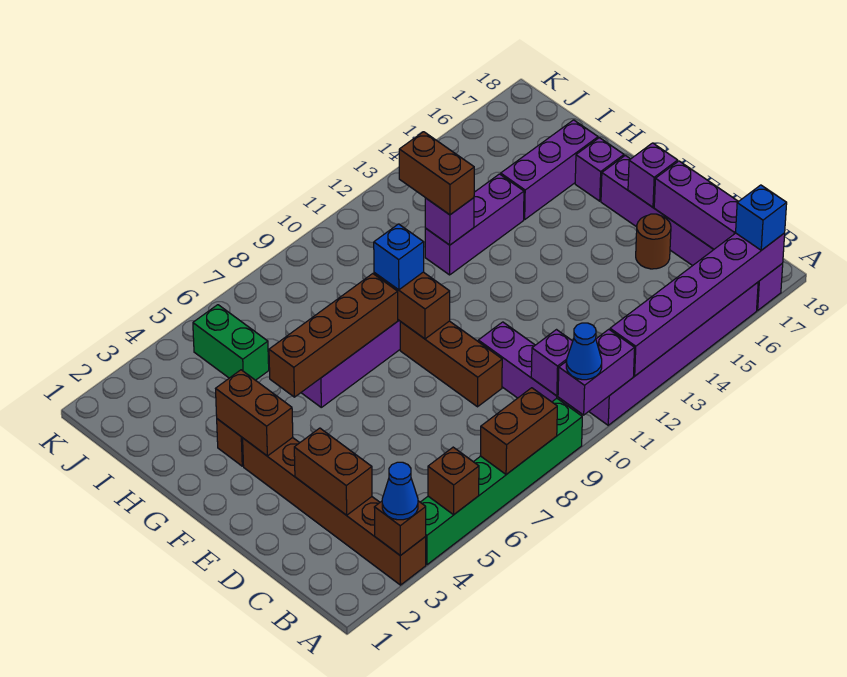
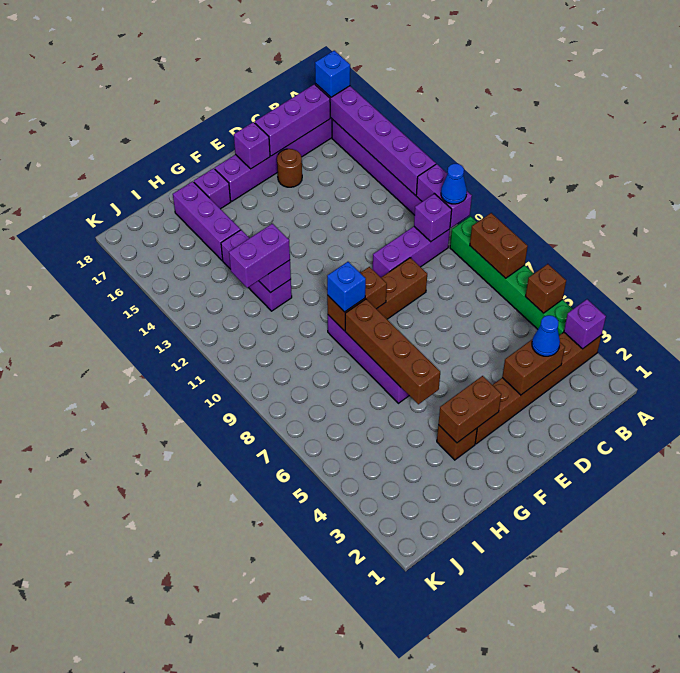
brown 1x1 brick [374,501,426,556] -> purple 1x1 brick [564,299,606,349]
blue 1x1 cone [382,462,418,520] -> blue 1x1 cone moved to [532,315,560,356]
brown 1x2 brick [399,132,474,215] -> purple 1x2 brick [229,224,290,288]
green 1x2 brick [193,305,269,380] -> none

